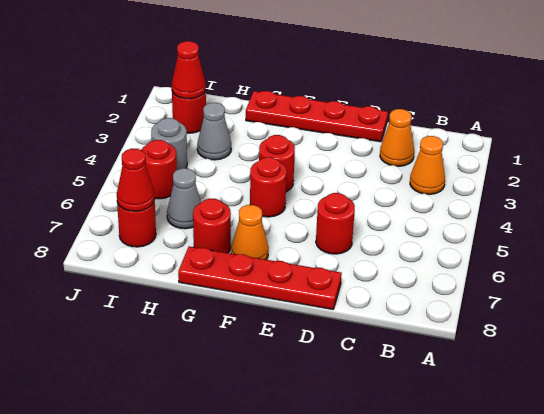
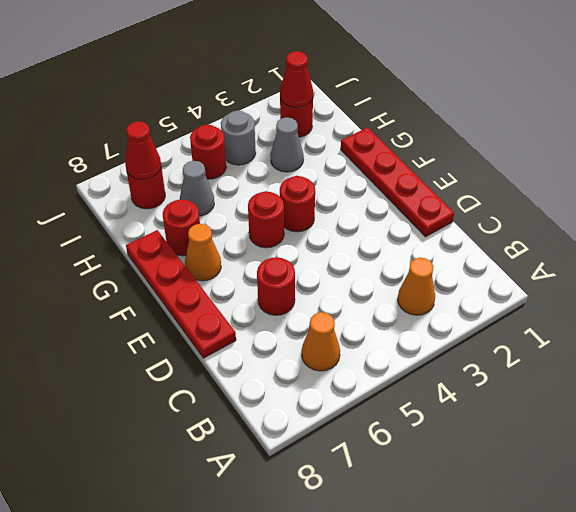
orange 1x1 cone [380,109,414,166] -> orange 1x1 cone moved to [302,312,340,371]

